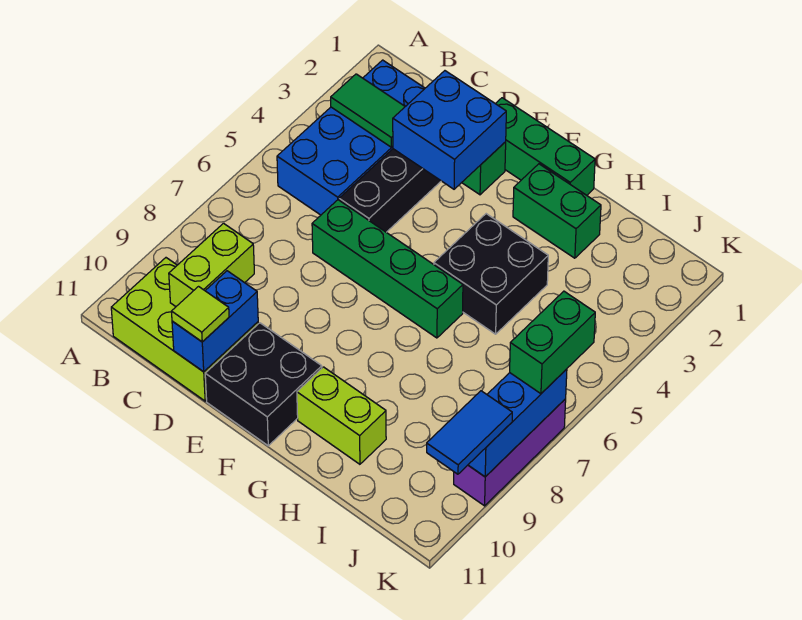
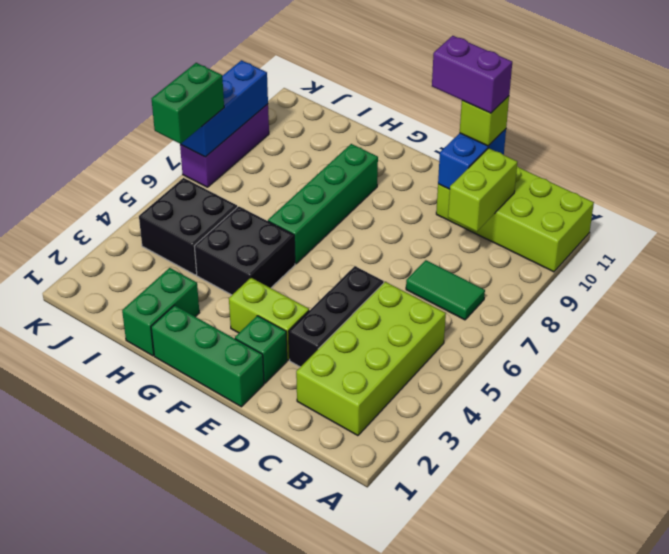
blue 2x4 brick [277,60,425,215] -> lime 2x4 brick [296,282,446,436]
green 1x2 tile [331,74,405,147] -> green 1x2 tile moved to [406,260,485,320]
lime 2x3 brick [111,258,258,401] -> lime 2x4 brick [436,166,594,272]
blue 2x2 brick [393,71,506,189] -> none
green 1x4 brick [312,200,463,338] -> green 1x4 brick turned to [268,144,378,264]
lime 1x1 tile [171,287,229,342] -> lime 1x1 brick [460,96,509,146]
none -> purple 1x2 brick [432,36,512,113]
black 2x2 brick [205,323,322,446] -> black 2x2 brick moved to [139,178,237,275]
green 1x2 brick [513,164,601,258] -> green 1x2 brick turned to [122,268,199,356]
lime 1x2 brick [297,367,386,464] -> lime 1x2 brick moved to [229,278,309,360]
blue 1x2 tile [427,391,512,474] -> none

